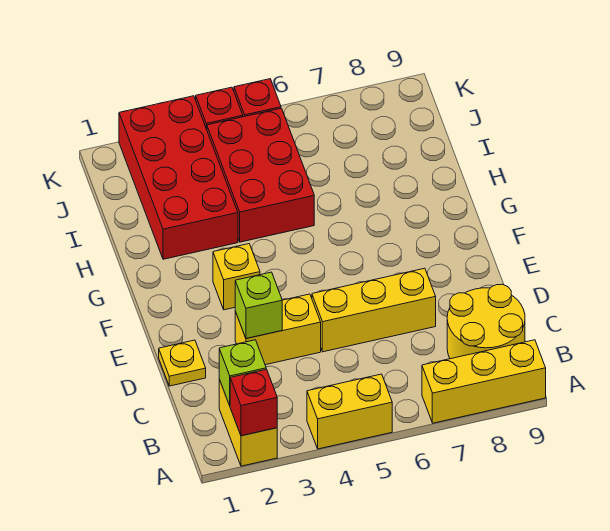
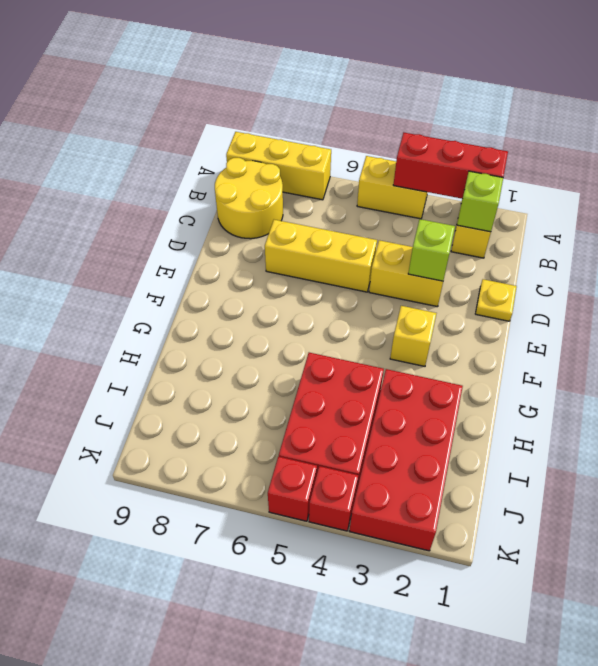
red 1x1 brick [230,369,277,436] -> red 1x3 brick [393,133,508,199]

